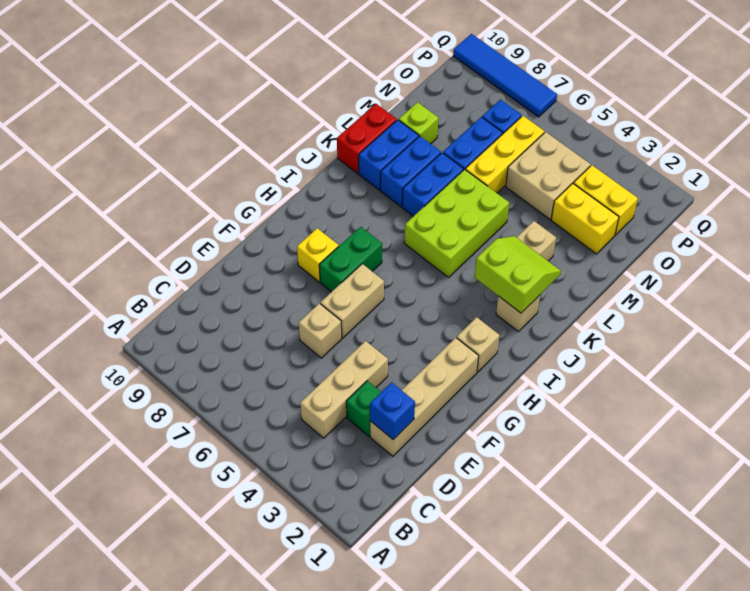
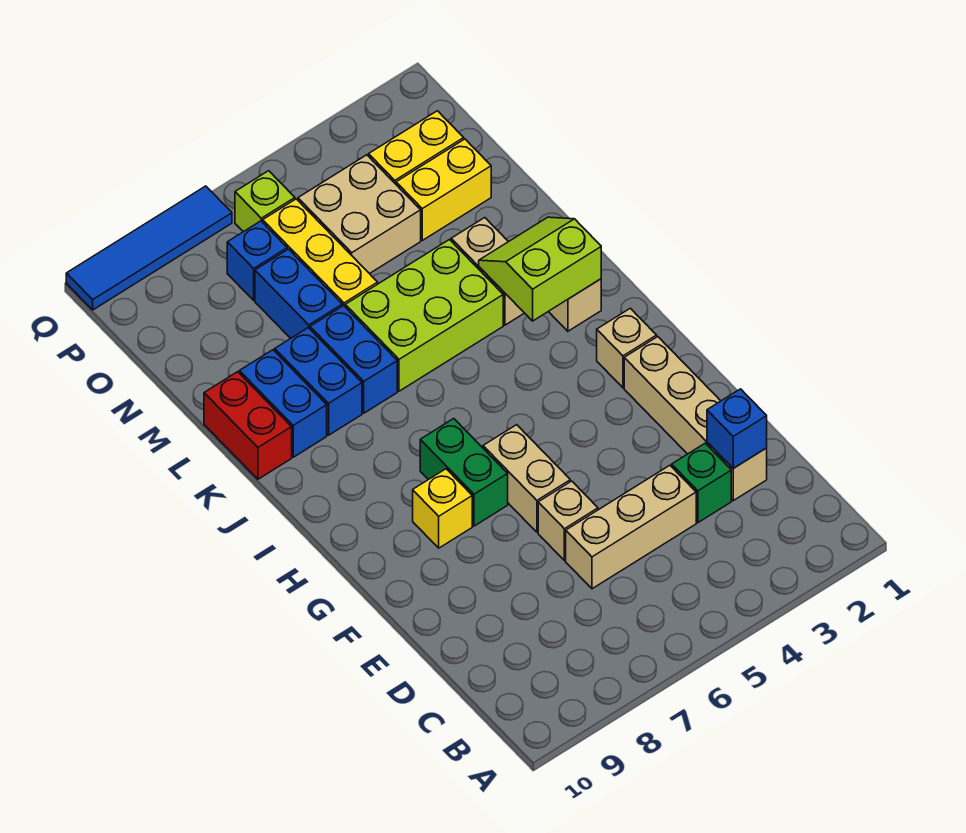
tan 1x3 brick [300,341,388,438] -> tan 1x3 brick turned to [566,465,696,589]
lime 2x3 brick [404,169,509,277] -> lime 2x3 brick turned to [345,240,503,391]
lime 1x1 brick [399,102,438,144] -> lime 1x1 brick moved to [235,171,295,232]

